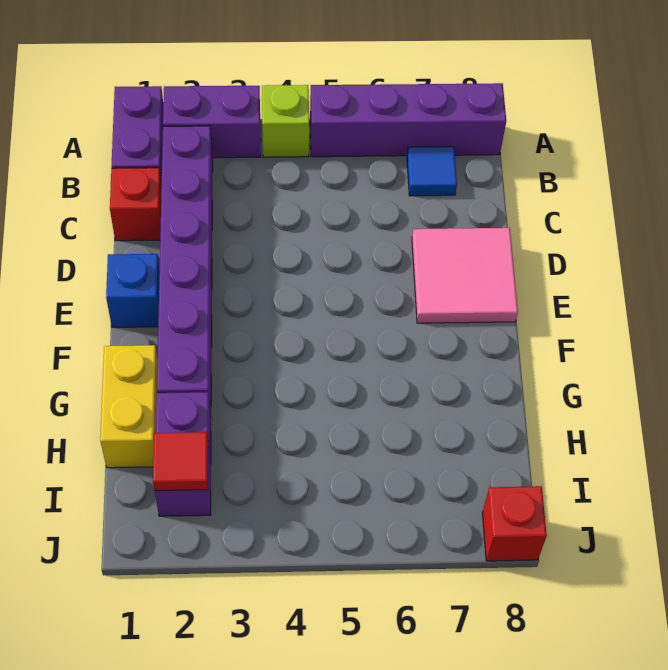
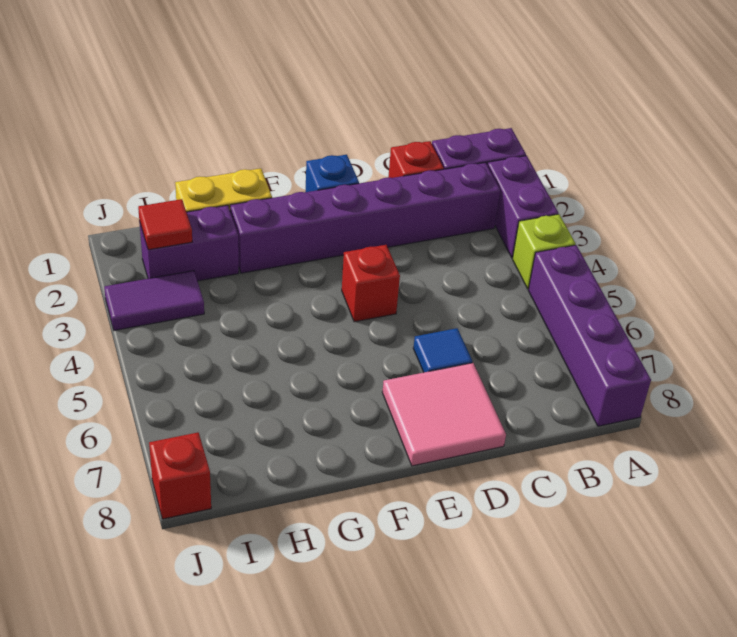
blue 1x1 tile [407,146,457,196] -> blue 1x1 tile moved to [413,328,472,372]
none -> red 1x1 brick [342,245,400,322]
none -> purple 1x2 tile [104,271,204,331]

